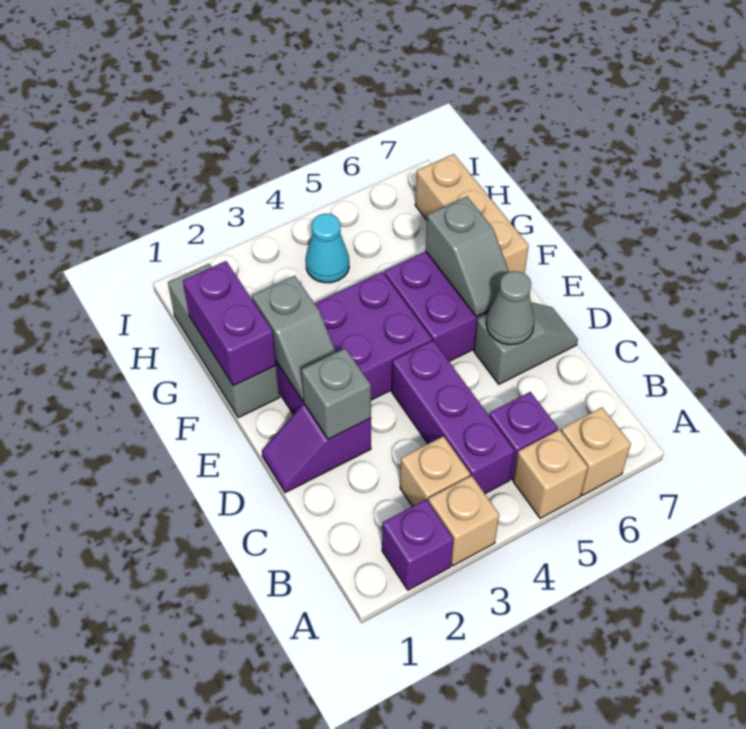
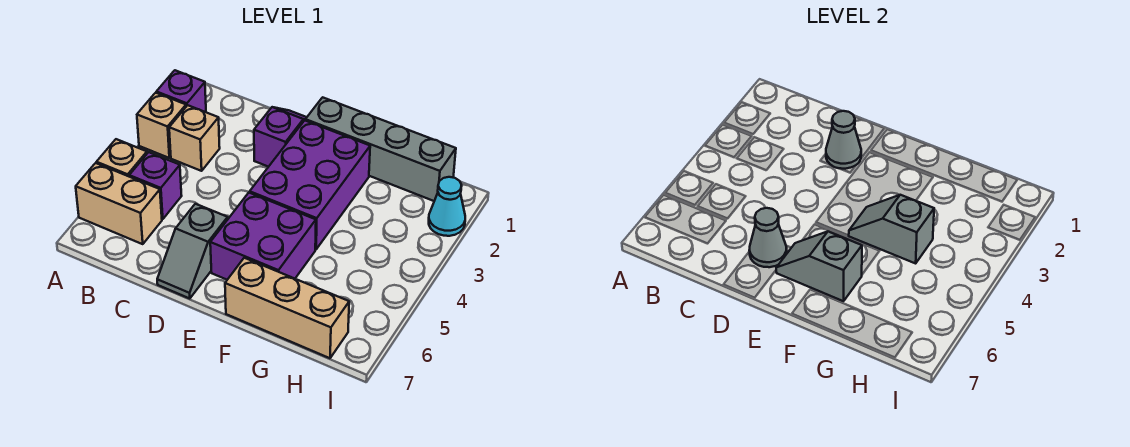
tan 1x1 brick [561,407,631,495] -> tan 1x2 brick [76,163,162,244]
purple 1x3 brick [392,341,514,494] -> none
grey 1x1 brick [302,348,371,439] -> grey 1x1 cone [826,111,861,169]
grey 1x2 slope [252,276,336,401] -> grey 1x2 slope moved to [848,195,934,263]
grey 1x3 brick [168,264,280,418] -> grey 1x4 brick [305,97,456,201]
purple 1x2 brick [183,261,276,386] -> none
cyan 1x1 cone [306,214,349,283] -> cyan 1x1 cone moved to [429,177,465,236]

